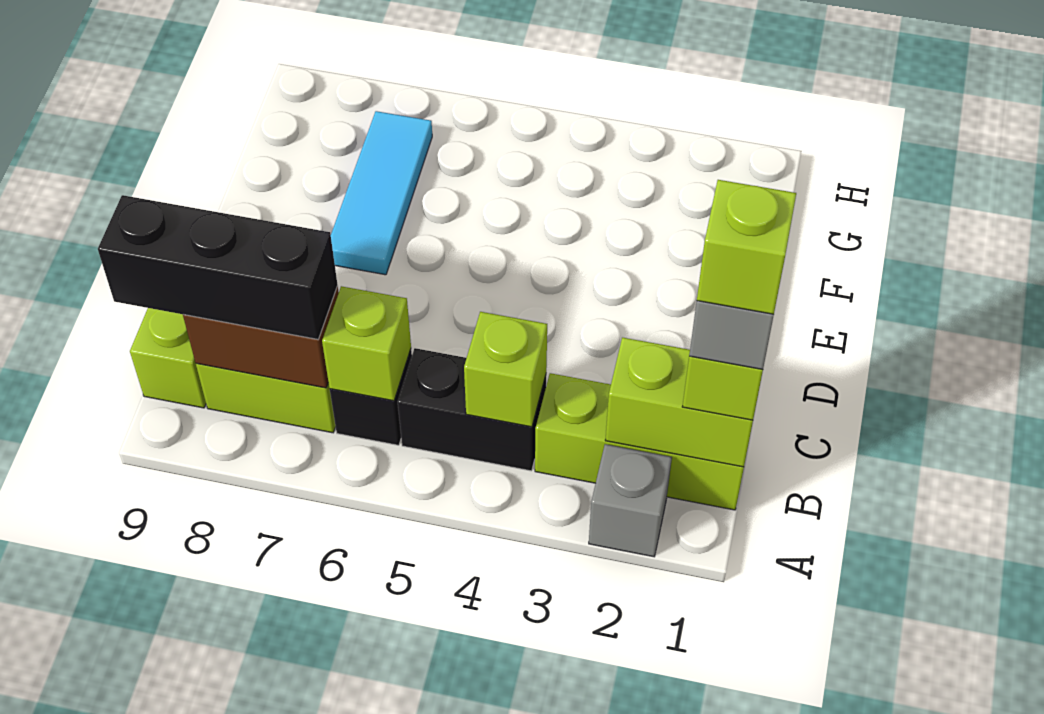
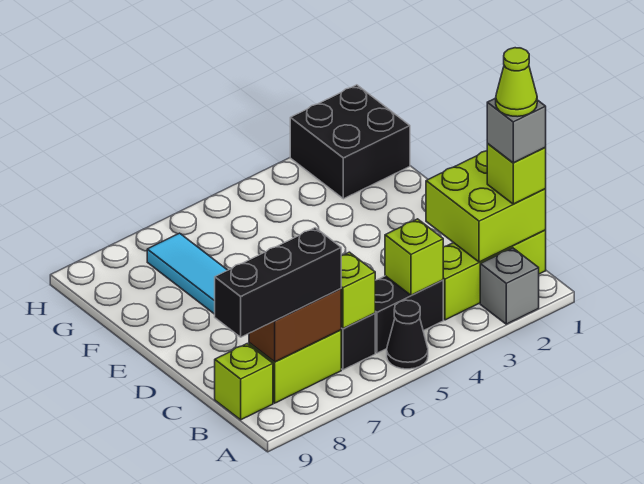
none -> black 1x1 cone [387,300,428,369]
lime 1x2 brick [605,337,753,467] -> lime 2x2 brick [426,151,546,262]
lime 1x1 brick [697,180,796,314] -> lime 1x1 cone [496,48,537,117]
none -> black 2x2 brick [290,85,410,199]

